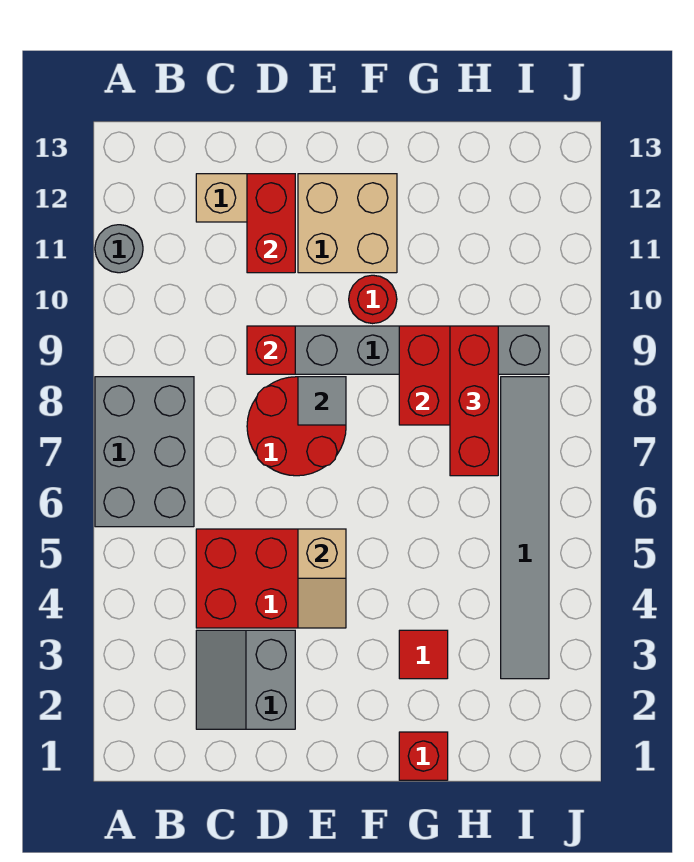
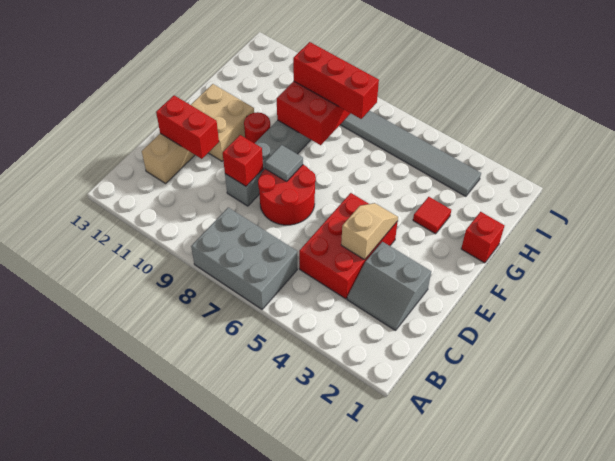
grey 1x1 round brick [95,225,143,273] -> none
tan 1x2 slope [298,529,346,628] -> tan 1x2 slope turned to [341,203,398,260]

